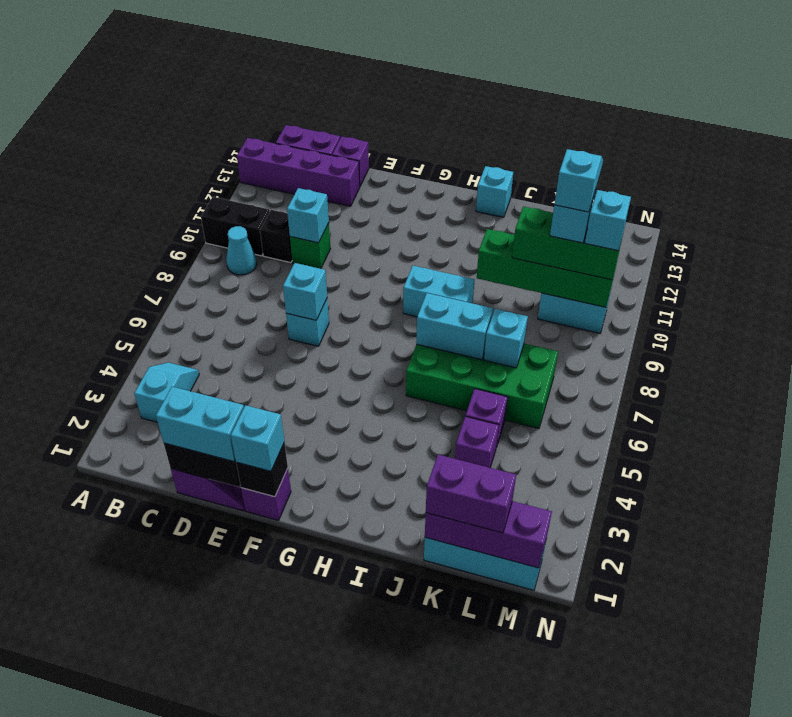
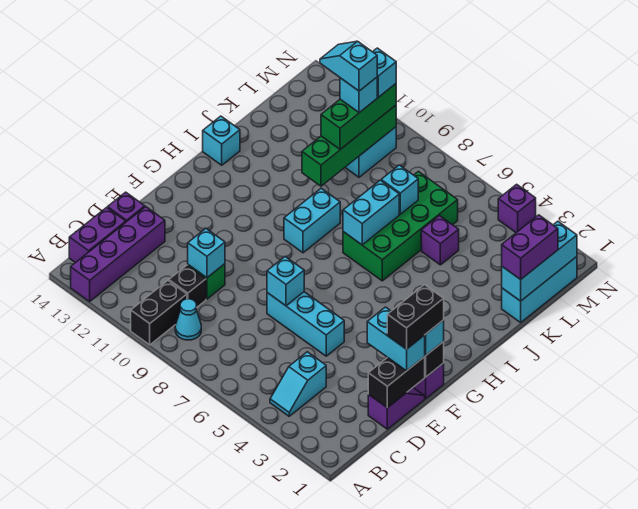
cyan 1x2 slope [134,362,199,422] -> cyan 1x2 slope turned to [270,352,326,416]
cyan 1x2 brick [156,387,244,462] -> cyan 1x2 brick turned to [367,307,425,371]
none -> black 1x2 brick [387,285,444,349]
cyan 1x1 brick [286,299,329,346] -> cyan 1x3 brick [267,292,344,356]
purple 1x3 brick [425,501,552,568] -> cyan 1x3 brick [502,221,577,301]
purple 1x1 brick [455,416,499,468] -> purple 1x1 brick moved to [498,184,536,233]

